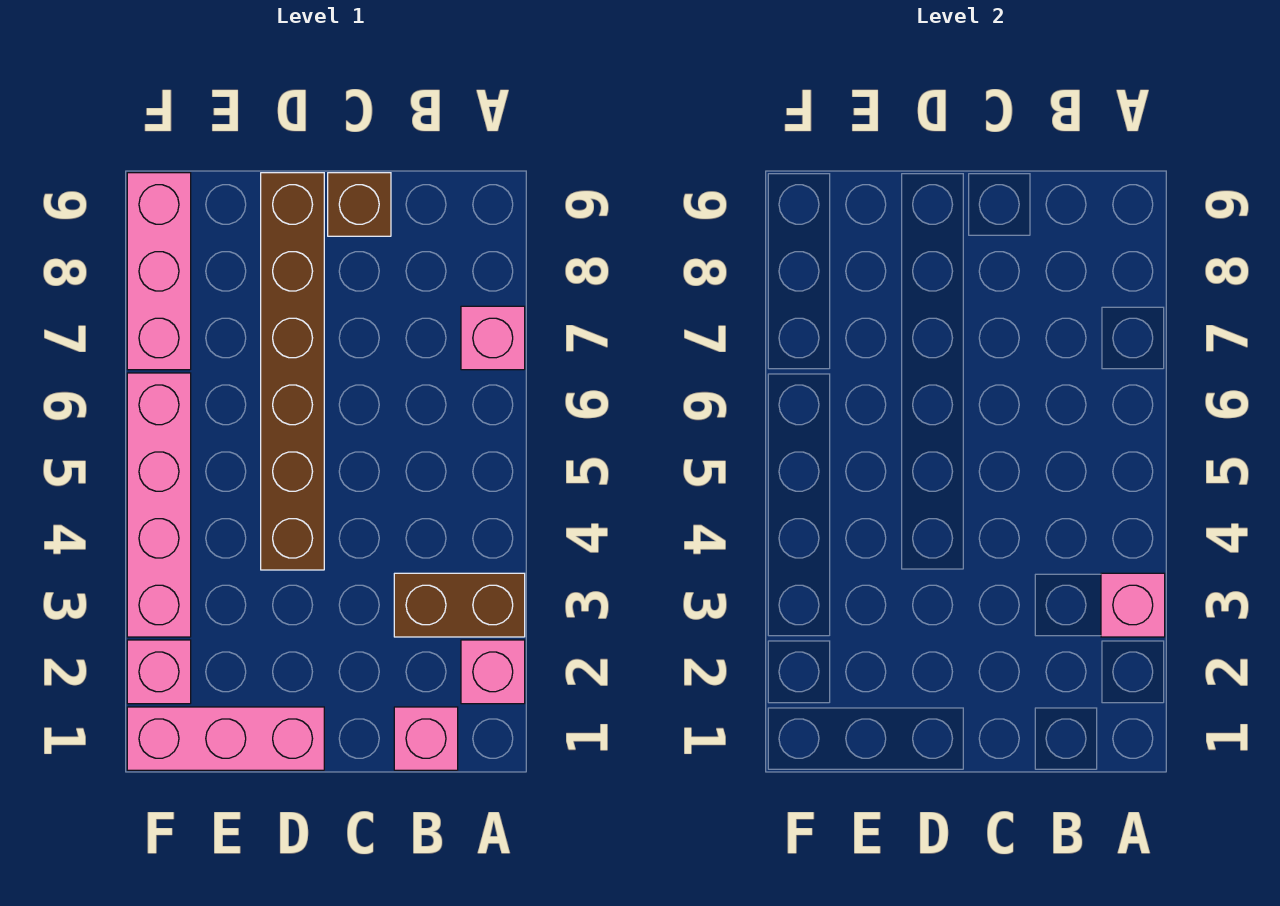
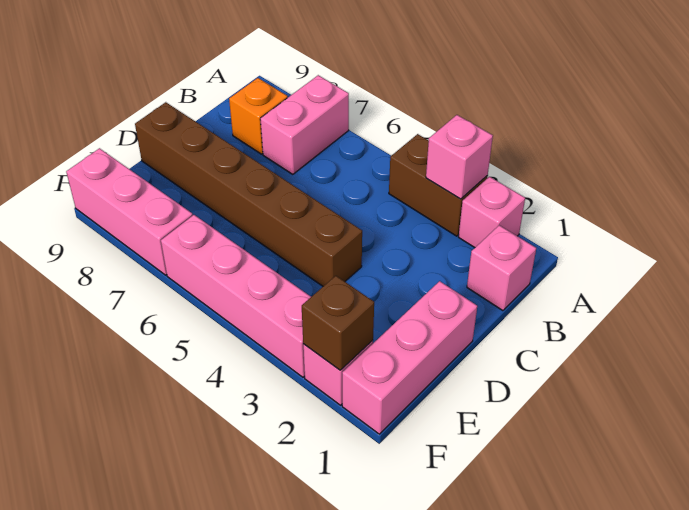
brown 1x2 brick [394,573,525,637] -> brown 1x2 brick turned to [389,134,488,236]
pink 1x1 brick [461,306,525,370] -> pink 1x2 brick [260,75,349,174]
none -> orange 1x1 brick [229,78,288,154]
brown 1x1 brick [328,173,391,236] -> brown 1x1 brick moved to [302,276,374,370]

